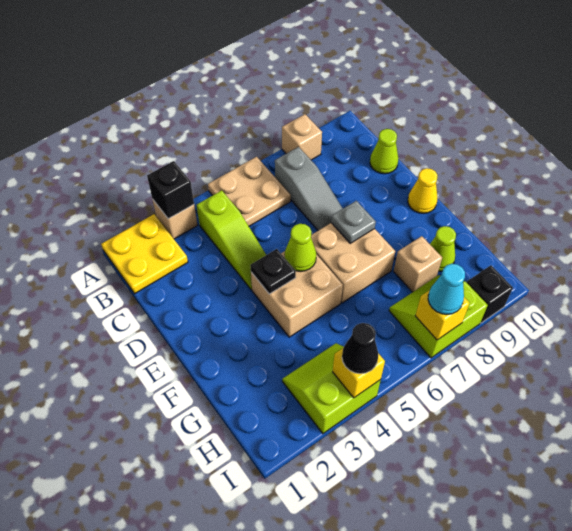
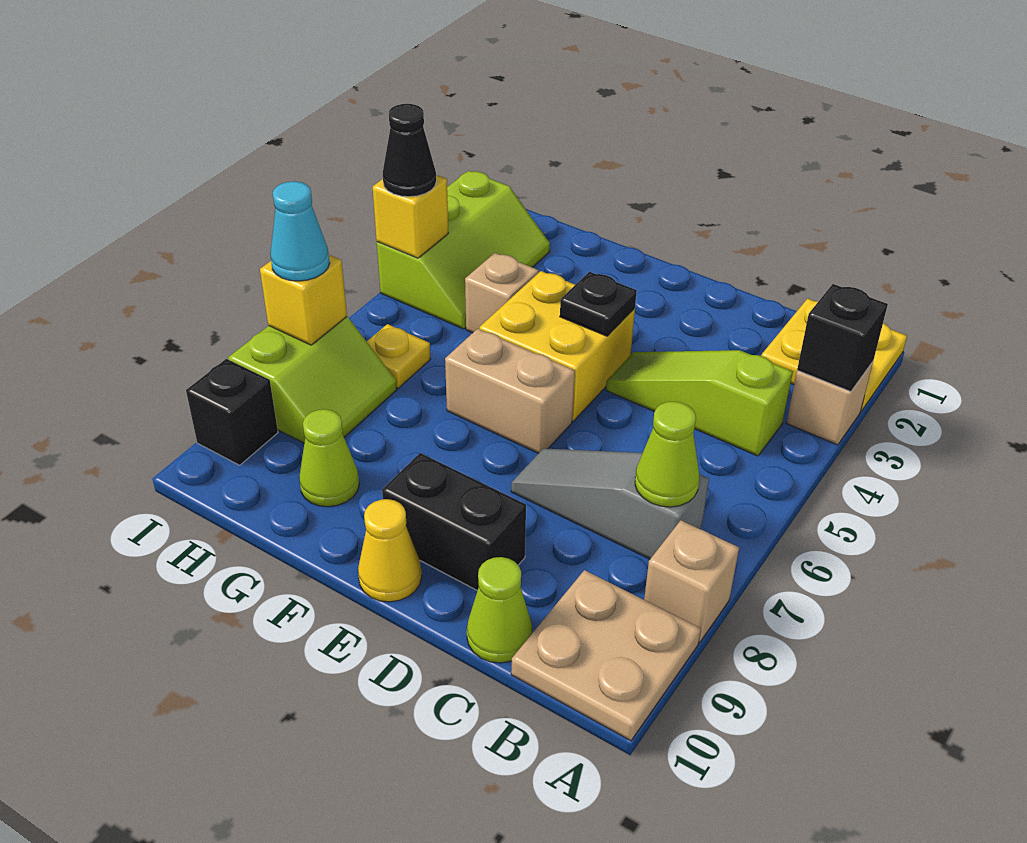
tan 2x2 plate [208,157,291,226] -> tan 2x2 plate moved to [511,570,701,741]
none -> black 1x2 brick [382,453,526,591]
tan 2x2 brick [251,251,343,337] -> yellow 2x2 brick [479,271,635,421]
lime 1x1 cone [285,224,316,271] -> lime 1x1 cone moved to [635,401,699,507]
tan 2x2 brick [311,223,395,303] -> tan 1x2 brick [445,329,575,453]
grey 1x1 plate [331,201,376,243] -> none
tan 1x1 brick [394,236,442,292] -> tan 1x1 brick moved to [465,253,539,333]
lime 2x2 slope [282,343,381,433] -> lime 2x3 slope [377,171,550,329]
none -> yellow 1x1 plate [367,324,431,388]

